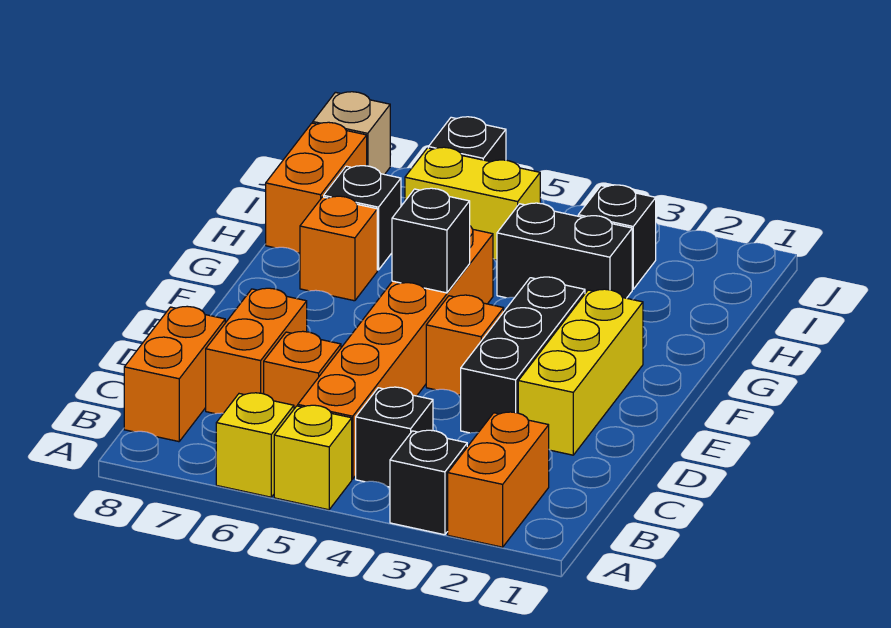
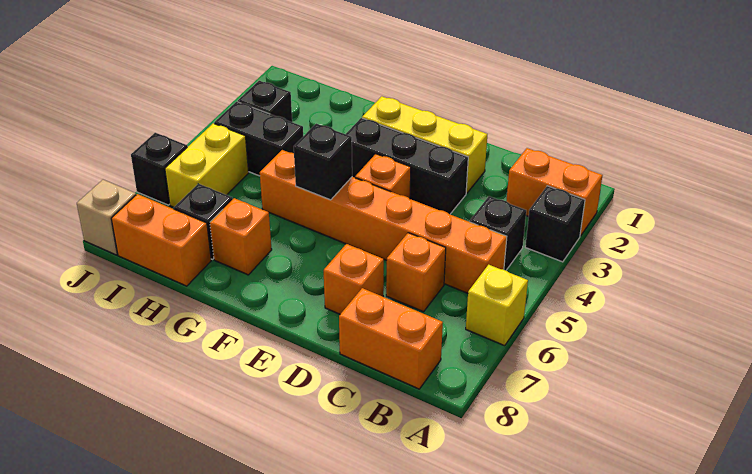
yellow 1x1 brick [274,405,352,510] -> none
orange 1x2 brick [206,288,307,414] -> orange 1x1 brick [324,244,384,314]
black 1x2 brick [497,203,632,298] -> black 1x2 brick turned to [214,102,303,176]

